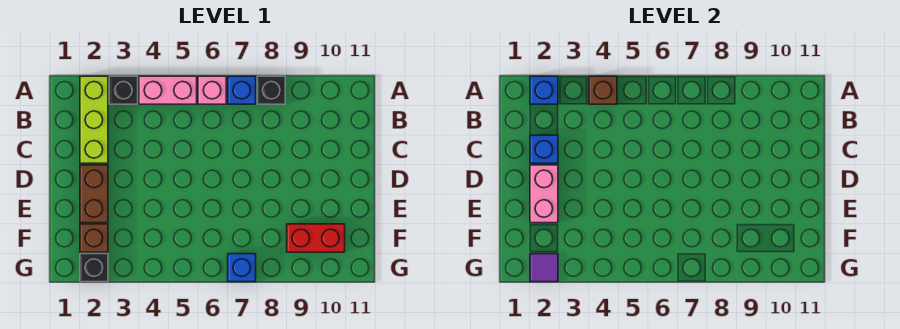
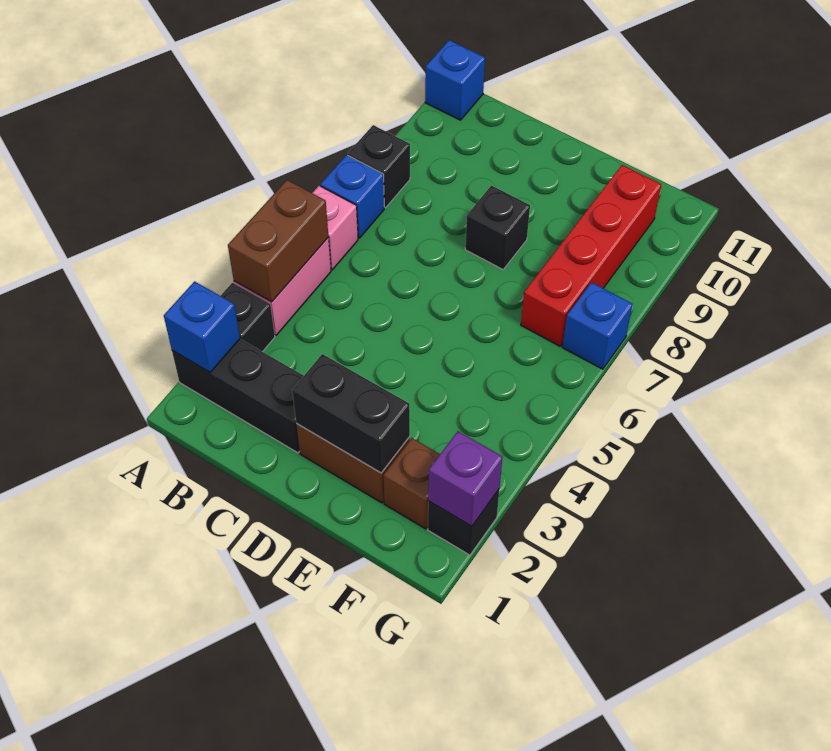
lime 1x3 brick [80,76,108,163] -> black 1x3 brick [172,339,304,453]
brown 1x1 brick [589,76,617,104] -> brown 1x2 brick [228,180,328,302]
blue 1x1 brick [530,135,558,163] -> blue 1x1 brick moved to [425,40,485,120]
pink 1x2 brick [530,165,558,223] -> black 1x2 brick [292,354,410,473]
none -> black 1x1 brick [465,185,530,269]
red 1x2 brick [287,224,345,252] -> red 1x4 brick [521,165,661,346]
purple 1x1 tile [530,254,558,282] -> purple 1x1 brick [428,431,502,526]

